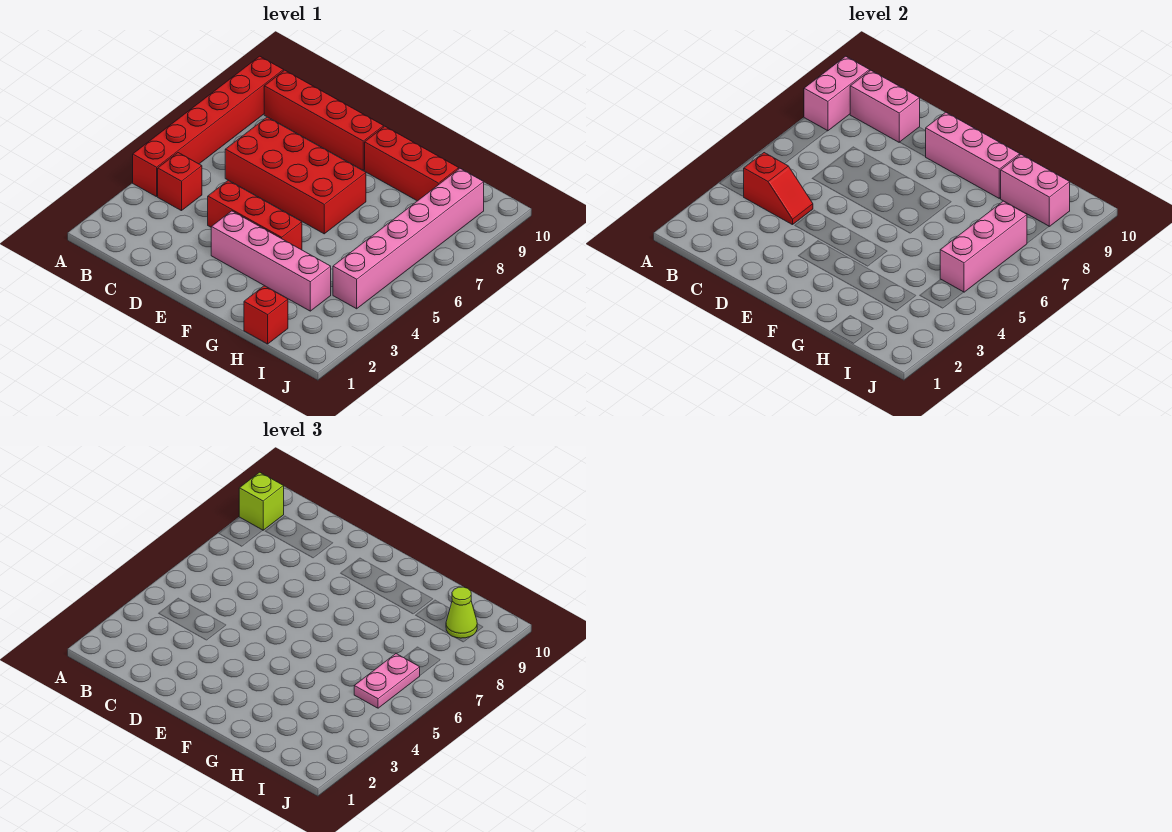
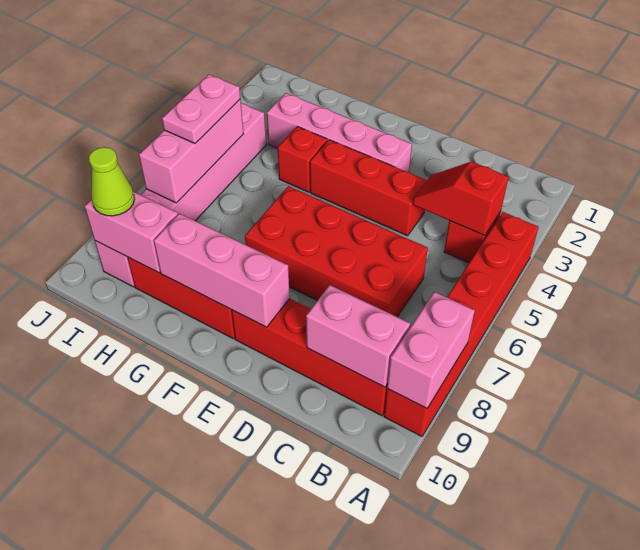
lime 1x1 brick [239,472,284,530] -> none
red 1x1 brick [244,286,288,344] -> red 1x1 brick moved to [278,127,327,192]

